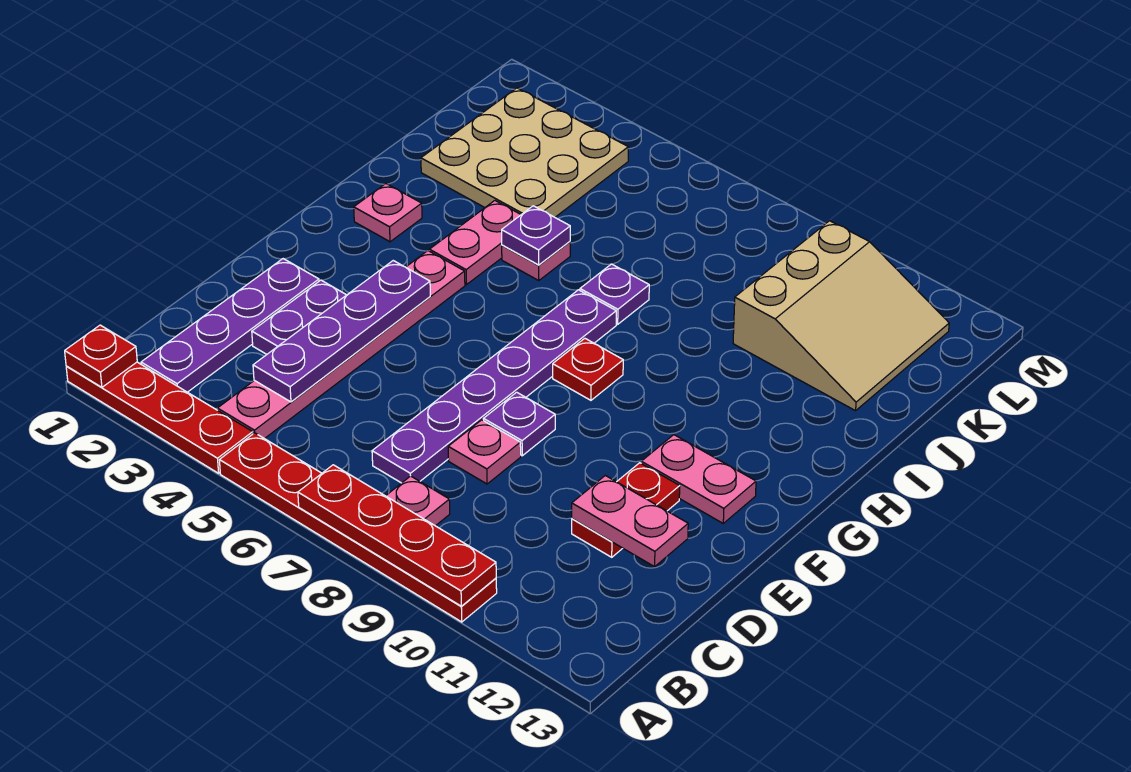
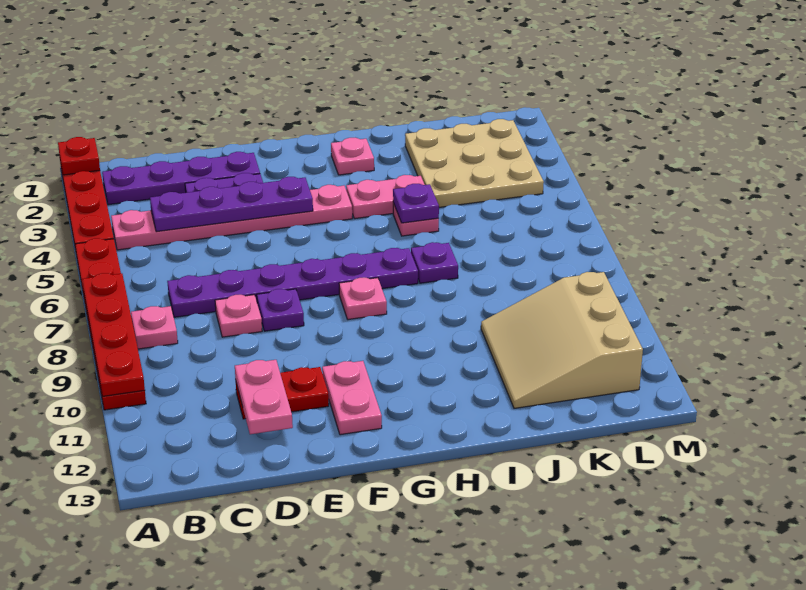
red 1x1 plate [553,338,623,400] -> pink 1x1 plate [339,278,387,320]
tan 3x3 slope [733,221,949,411] -> tan 3x3 slope turned to [481,272,643,408]

